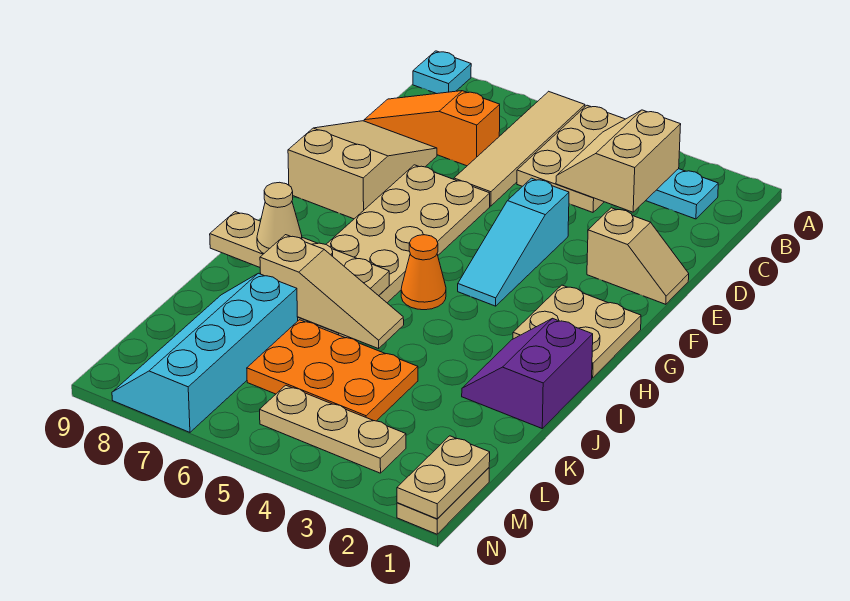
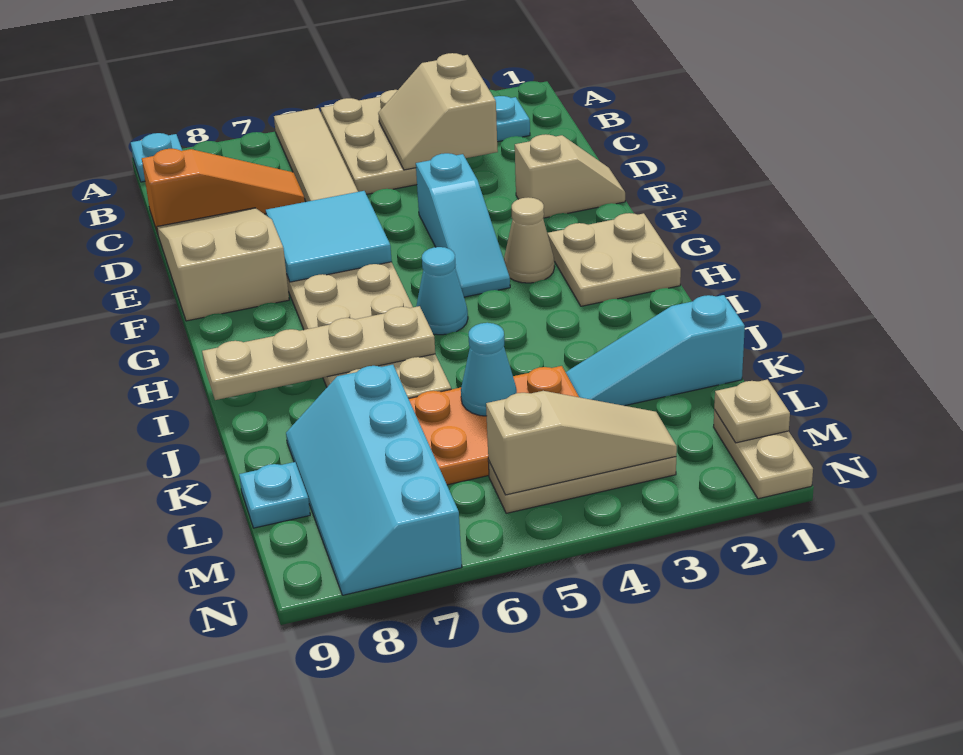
orange 1x3 slope [364,91,500,166] -> orange 1x3 slope turned to [142,149,305,233]
none -> cyan 2x2 tile [266,191,392,282]
orange 1x1 cone [401,235,446,310] -> cyan 1x1 cone [416,247,468,335]
purple 2x2 slope [462,318,593,428] -> none
tan 1x1 cone [257,182,302,253] -> tan 1x1 cone moved to [504,197,554,283]
tan 1x3 slope [260,235,404,349] -> tan 1x3 slope moved to [486,391,677,495]
none -> cyan 1x3 slope [566,295,745,406]
none -> cyan 1x1 cone [461,323,517,416]
none -> cyan 1x1 plate [239,462,310,528]
tan 1x2 plate [397,436,490,519] -> tan 1x1 plate [714,379,790,443]

